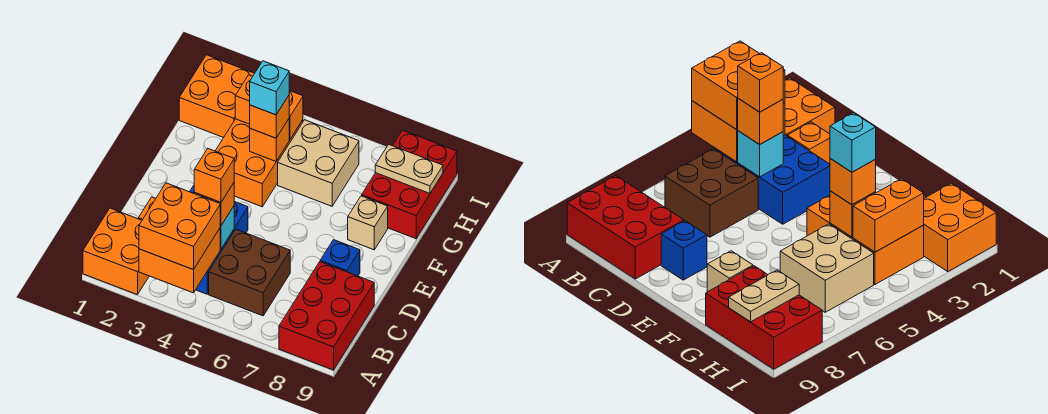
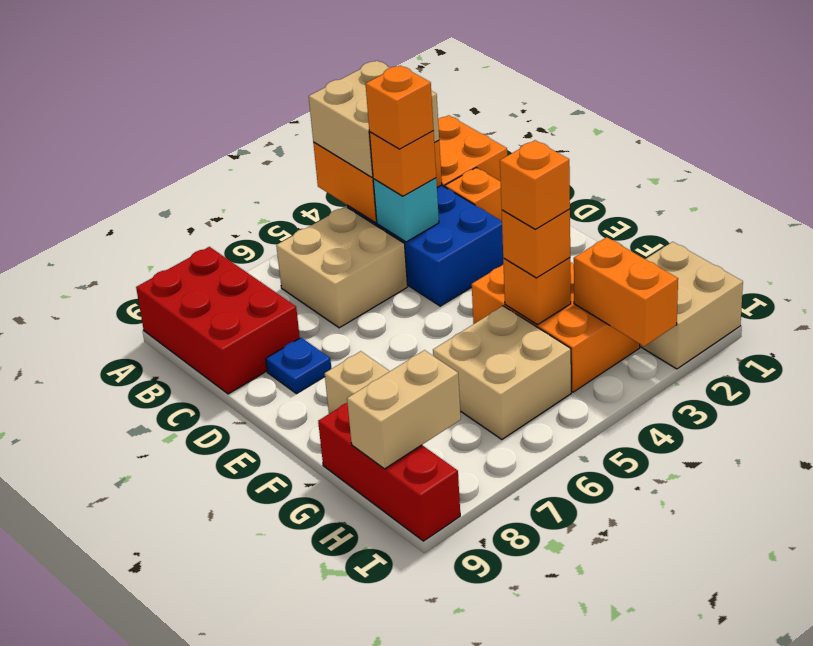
orange 2x2 brick [139,183,220,270] -> tan 2x2 brick [309,61,439,177]
brown 2x2 brick [209,229,290,316] -> tan 2x2 brick [276,206,408,328]
blue 1x1 brick [320,240,360,276] -> blue 1x1 plate [266,338,331,394]
cyan 1x1 brick [250,61,289,115] -> orange 1x1 brick [500,140,570,229]
red 2x3 brick [362,130,457,239] -> red 1x3 brick [318,403,460,541]
orange 2x2 brick [179,55,255,138] -> tan 2x2 brick [640,242,743,369]
orange 1x2 brick [235,75,303,140] -> orange 1x2 brick turned to [574,237,678,346]
tan 1x2 plate [375,144,443,193] -> tan 1x2 brick [347,350,461,469]

